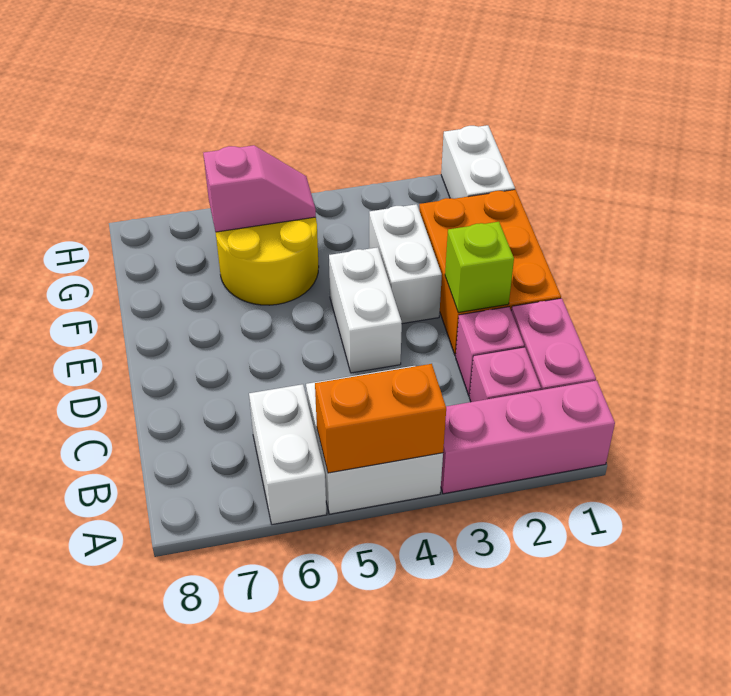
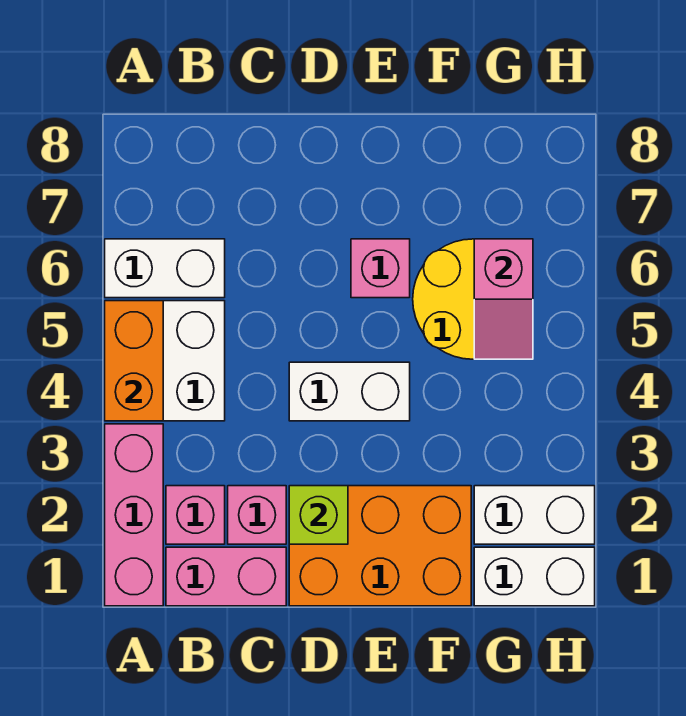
white 1x2 brick [369,204,442,324] -> white 1x2 brick moved to [474,486,595,544]
none -> pink 1x1 brick [351,239,410,298]

